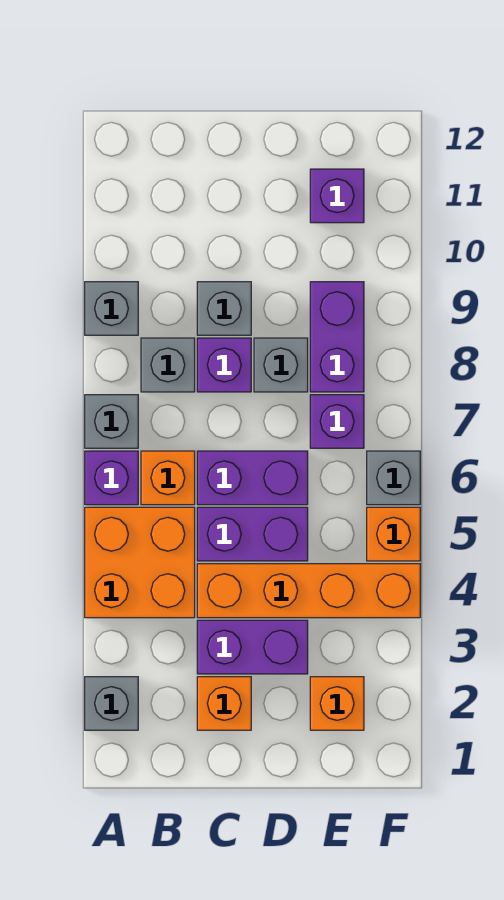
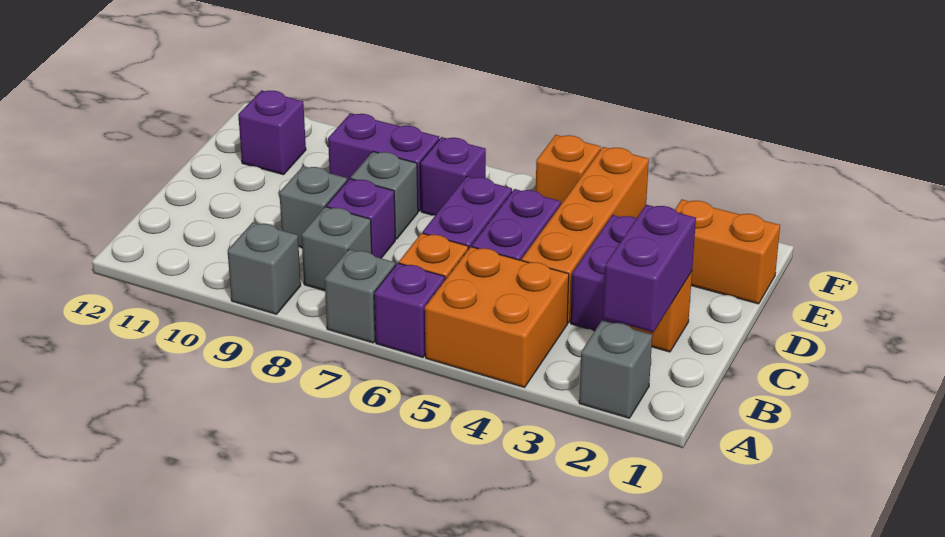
none -> purple 1x2 brick [603,205,696,332]
orange 1x1 brick [310,677,364,730] -> orange 1x2 brick [675,200,780,304]
grey 1x1 brick [367,451,420,505] -> none

